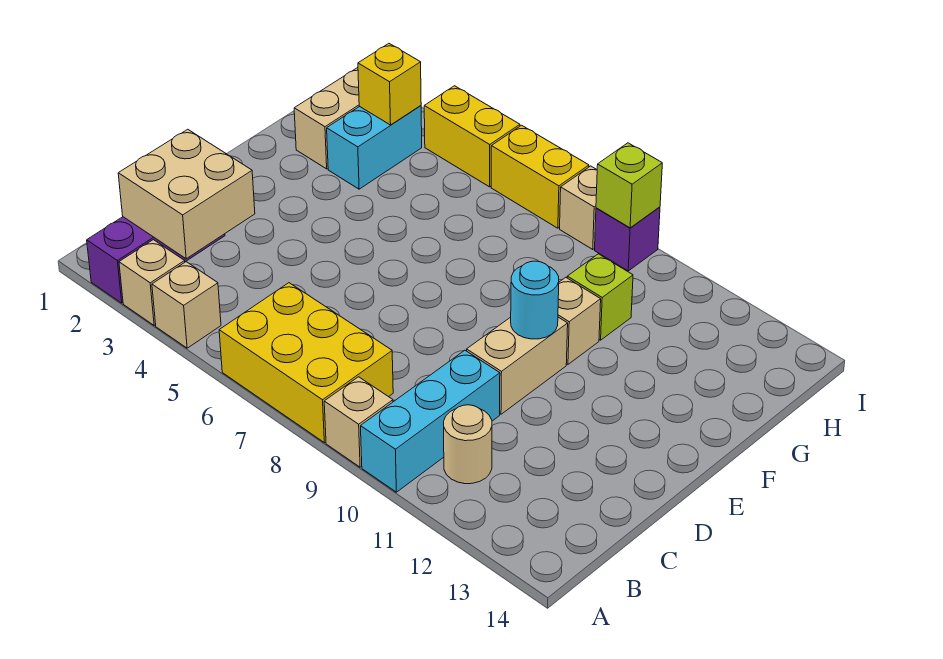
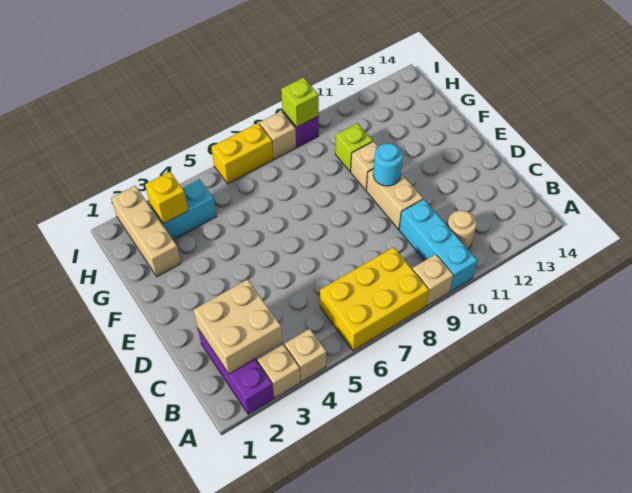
cyan 1x2 brick [327,106,422,189] -> cyan 1x2 brick turned to [151,179,217,240]
yellow 1x2 brick [424,86,520,187] -> none

